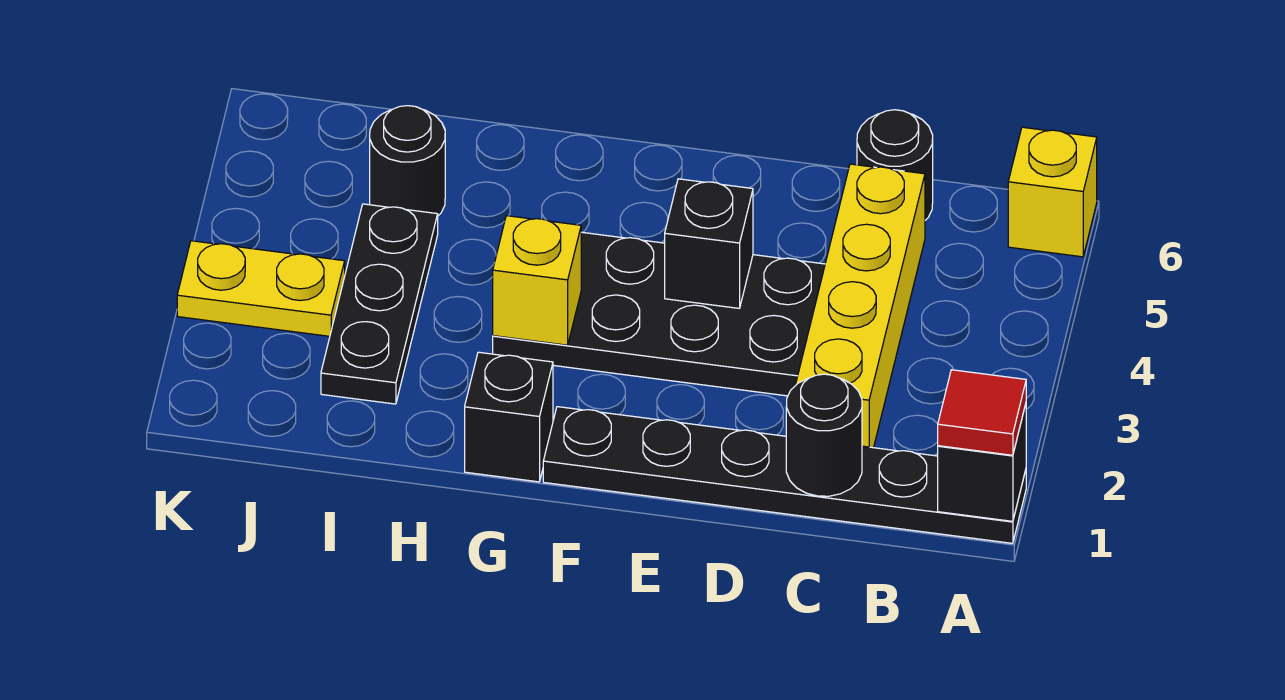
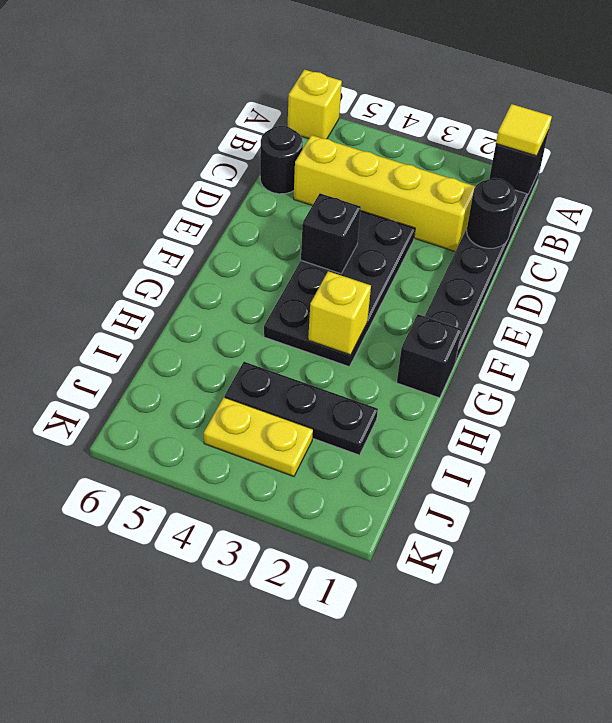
red 1x1 tile [938,370,1026,455] -> yellow 1x1 tile [496,104,552,156]
black 1x1 round brick [370,106,445,216] -> none
yellow 1x2 plate [177,241,345,336] -> yellow 1x2 plate turned to [204,397,313,476]

